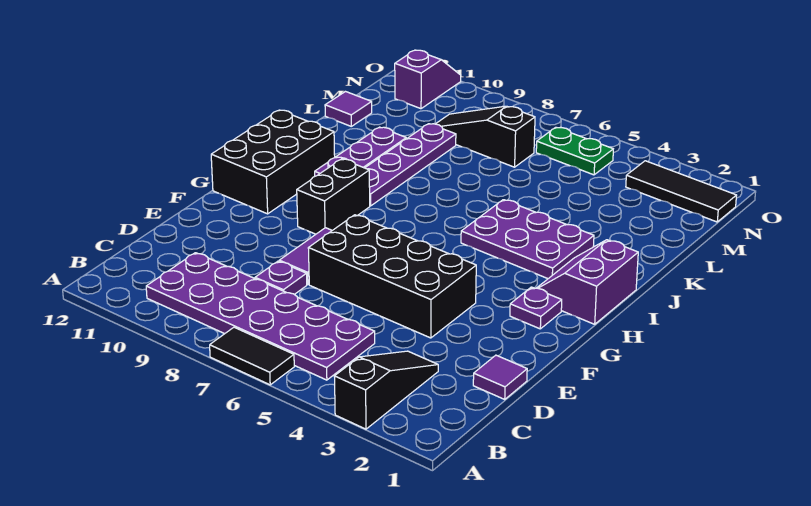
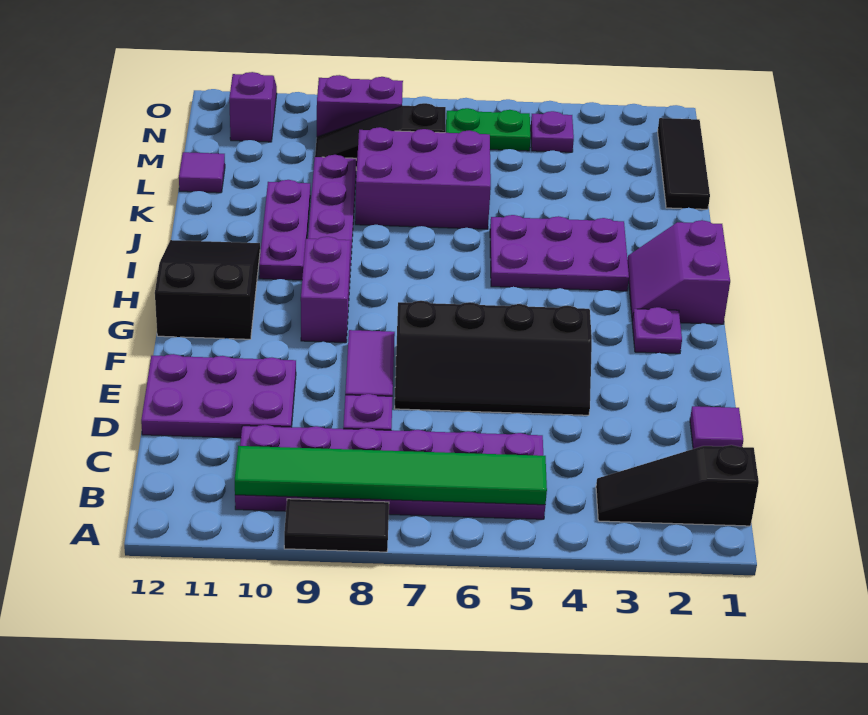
black 1x3 slope [334,351,438,429] -> black 1x3 slope turned to [596,445,759,526]
black 1x2 tile [210,327,294,385] -> black 1x2 tile moved to [284,499,389,552]
none -> green 1x6 tile [235,446,547,505]
none -> purple 2x3 plate [141,354,296,438]
black 2x4 brick [308,215,476,338] -> black 2x4 slope [395,301,592,415]
black 1x2 brick [297,159,370,234] -> purple 1x2 brick [301,237,351,343]
black 2x3 brick [211,110,335,214] -> black 2x3 slope [155,240,260,339]
none -> purple 2x3 brick [355,127,491,229]
black 1x3 tile [626,161,737,222] -> black 1x3 tile turned to [658,118,710,209]
none -> purple 1x1 plate [531,111,574,152]
none -> purple 1x2 brick [317,75,403,137]

